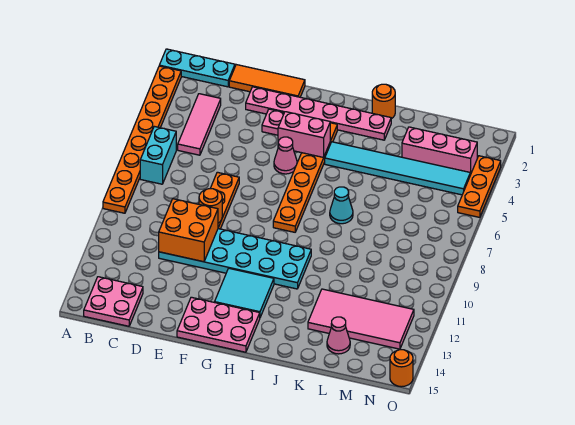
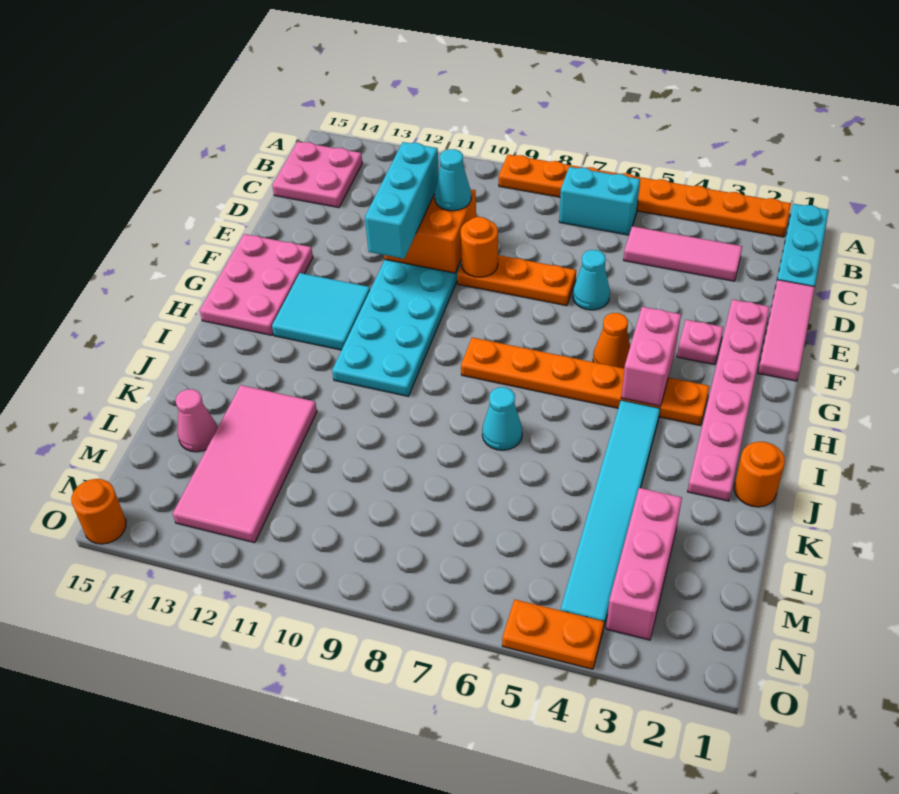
orange 1x3 tile [229,65,305,97] -> pink 1x3 tile [758,280,815,381]
none -> cyan 1x1 cone [435,149,471,211]
none -> cyan 1x3 brick [365,142,439,259]
none -> cyan 1x1 cone [573,250,610,310]
pink 1x1 cone [274,137,297,174] -> orange 1x1 cone [593,313,630,368]
orange 1x3 plate [458,156,501,217] -> orange 1x2 plate [502,600,604,669]

